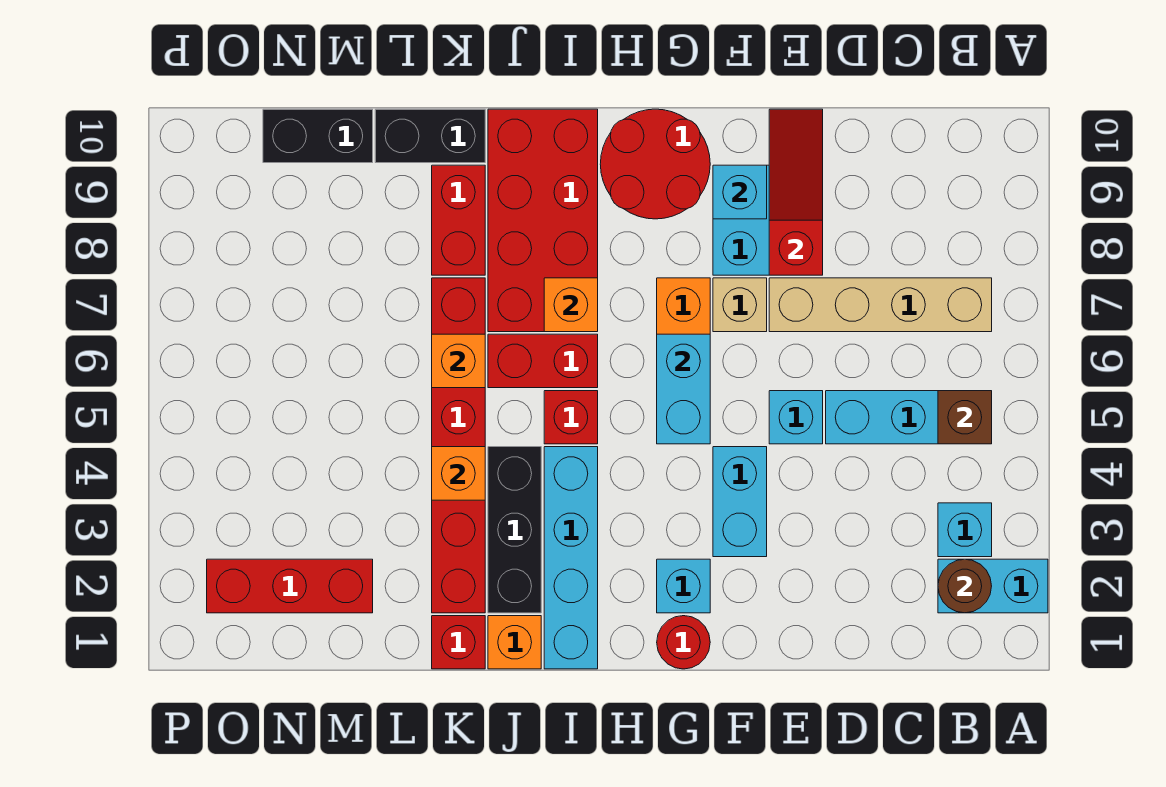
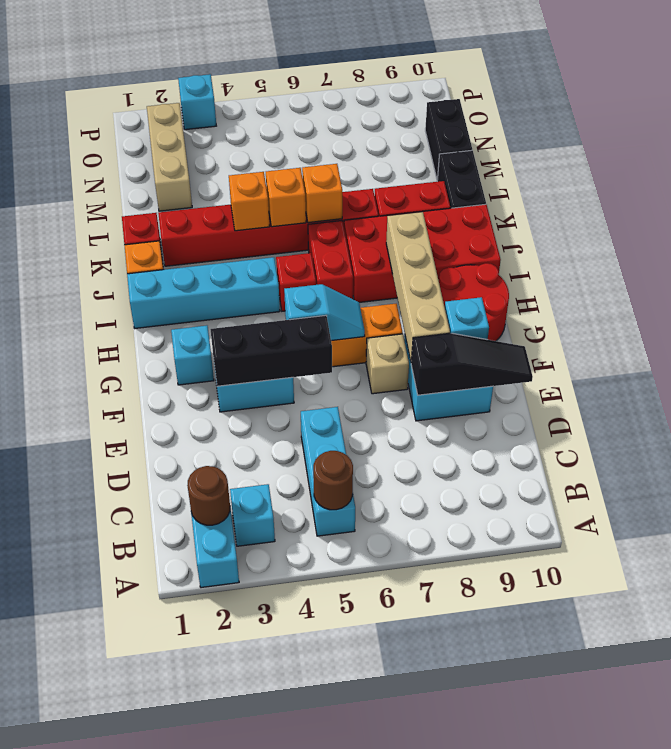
brown 1x1 brick [938,391,992,444] -> brown 1x1 round brick [313,451,353,510]
tan 1x4 brick [769,278,992,332] -> tan 1x4 brick moved to [386,212,450,362]
cyan 1x1 brick [769,391,823,444] -> cyan 1x1 brick moved to [178,74,216,130]
red 1x3 slope [769,109,823,275] -> black 1x3 slope [411,333,533,395]
red 1x1 round brick [657,616,710,669] -> none
cyan 1x2 brick [657,334,710,444] -> cyan 1x2 slope [284,284,365,341]
orange 1x1 brick [544,278,598,332] -> orange 1x1 brick moved to [266,168,306,227]
black 1x3 brick [488,447,541,613] -> black 1x3 brick moved to [210,315,332,386]
red 1x3 brick [207,559,373,613] -> tan 1x3 brick [147,103,192,211]

